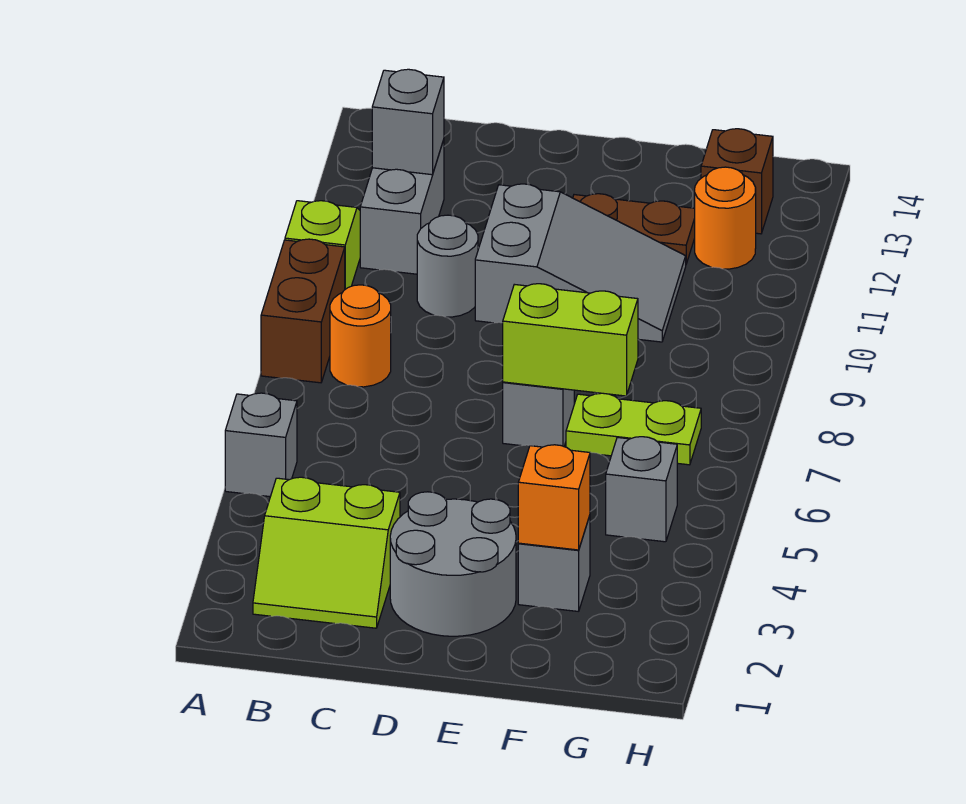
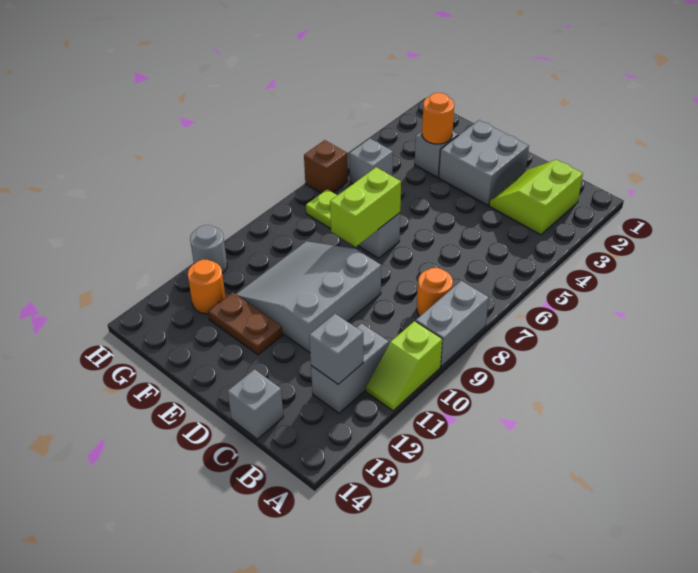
grey 1x1 brick [225,393,297,497] -> grey 1x1 brick moved to [228,369,283,439]
brown 1x2 brick [261,239,345,383] -> grey 1x2 brick [416,281,489,367]
lime 2x2 slope [253,477,400,628] -> lime 2x2 slope turned to [489,160,583,235]
grey 1x1 round brick [417,215,478,317] -> grey 1x1 round brick moved to [190,225,227,274]
grey 2x2 round brick [390,492,516,636] -> grey 2x2 brick [439,120,529,205]
grey 2x3 slope [475,184,686,342] -> grey 3x3 slope [236,241,381,352]
lime 1x2 brick [503,284,638,396] -> lime 1x2 brick turned to [330,167,401,247]
orange 1x1 brick [518,445,590,550] -> orange 1x1 round brick [422,93,454,144]
brown 1x1 brick [701,129,773,234] -> brown 1x1 brick moved to [304,140,348,193]

